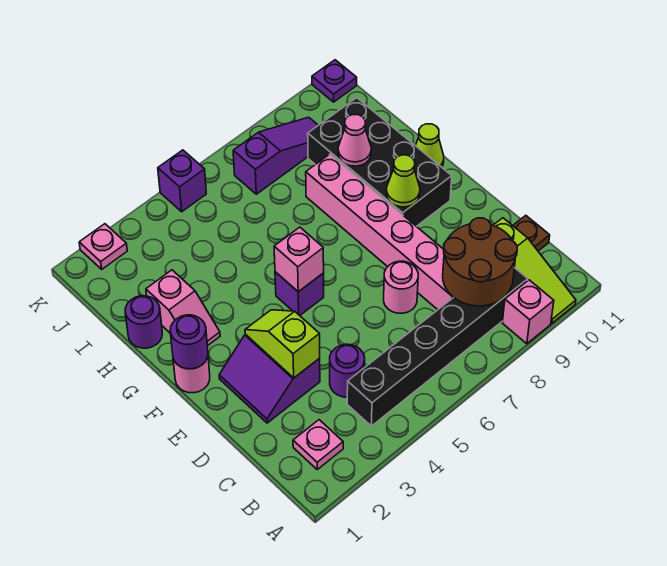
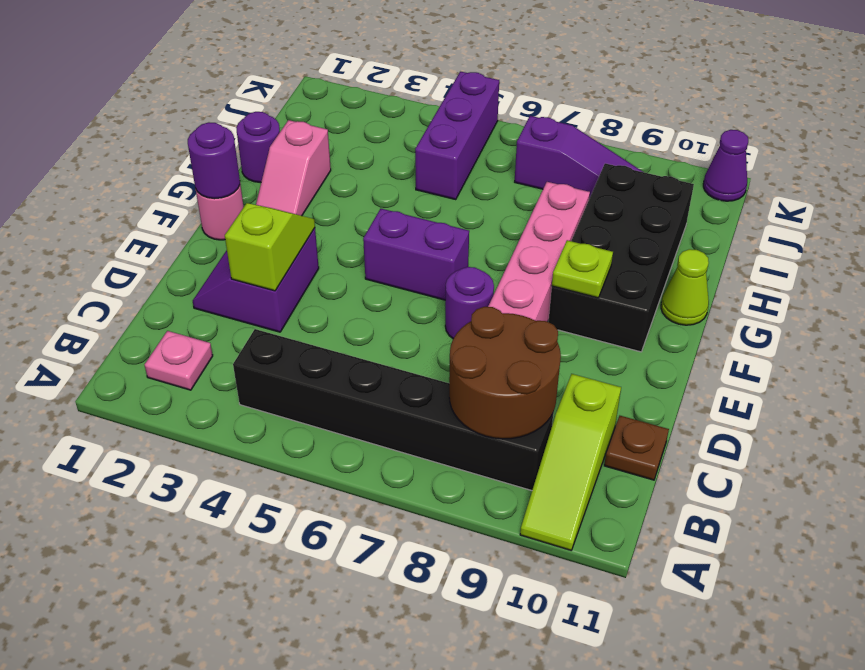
pink 1x1 brick [502,280,554,344] -> none
purple 1x1 round brick [330,344,365,397] -> purple 1x1 round brick moved to [445,267,494,339]
pink 1x1 round brick [384,261,418,313] -> none
purple 1x1 brick [275,272,324,316] -> purple 1x2 brick [363,209,469,300]
pink 1x1 brick [274,227,324,292] -> none
lime 1x1 cone [386,155,420,207] -> lime 1x1 plate [552,240,613,298]
pink 1x1 cone [338,115,371,166] -> none
pink 1x1 plate [79,224,127,269] -> none
purple 1x1 brick [158,150,206,212] -> purple 1x3 brick [415,72,499,199]
purple 1x1 plate [312,60,357,102] -> purple 1x1 cone [703,130,748,201]

